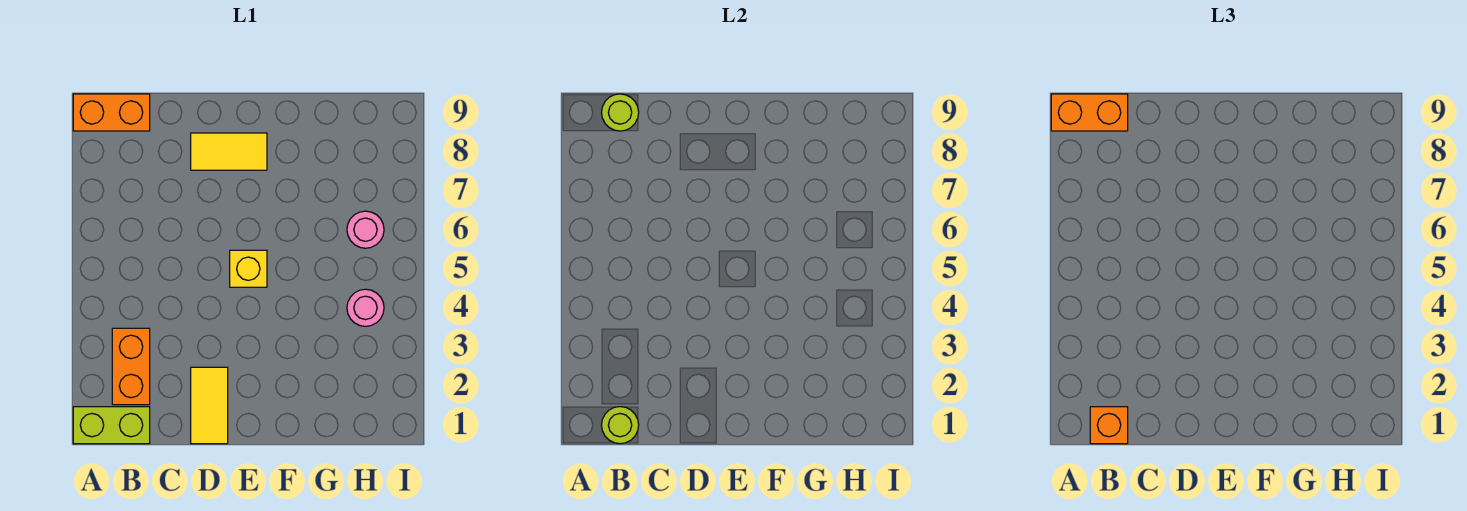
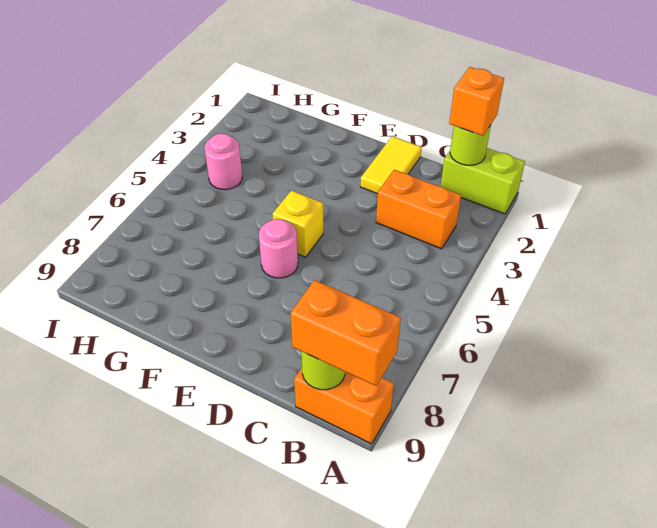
orange 1x2 brick [112,328,150,405] -> orange 1x2 brick turned to [376,170,461,249]
yellow 1x2 tile [191,133,267,170] -> none
pink 1x1 round brick [347,211,384,248] -> pink 1x1 round brick moved to [259,219,298,278]

